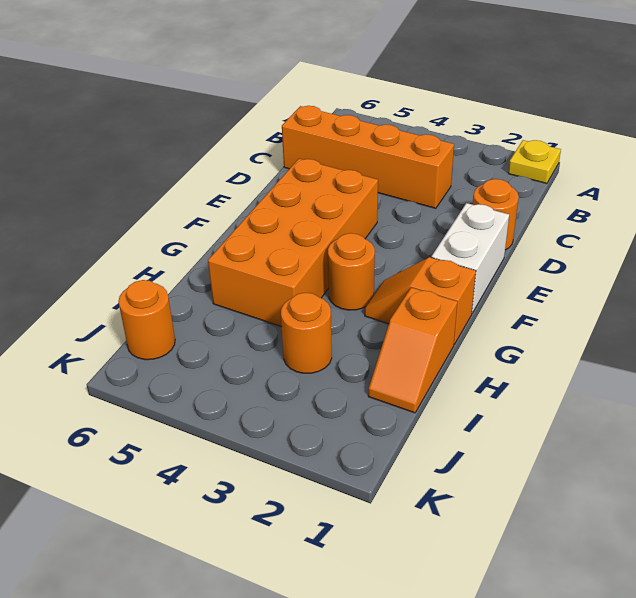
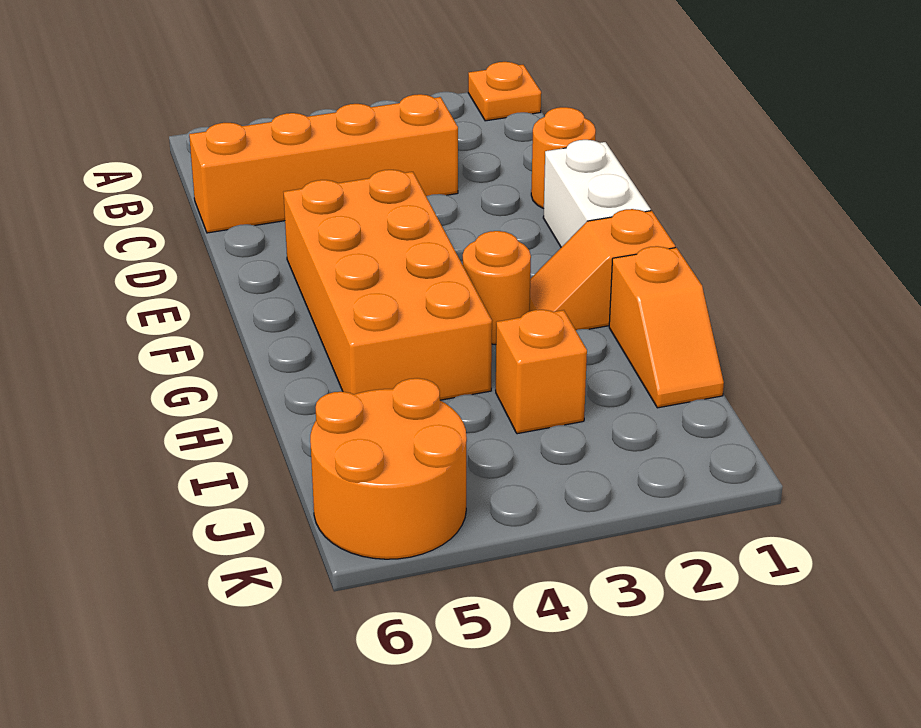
yellow 1x1 plate [508,140,561,184] -> orange 1x1 plate [468,62,541,121]
orange 1x1 round brick [281,293,332,373] -> orange 1x1 brick [496,310,587,434]
orange 1x1 round brick [118,280,175,360] -> orange 2x2 round brick [310,378,467,559]

